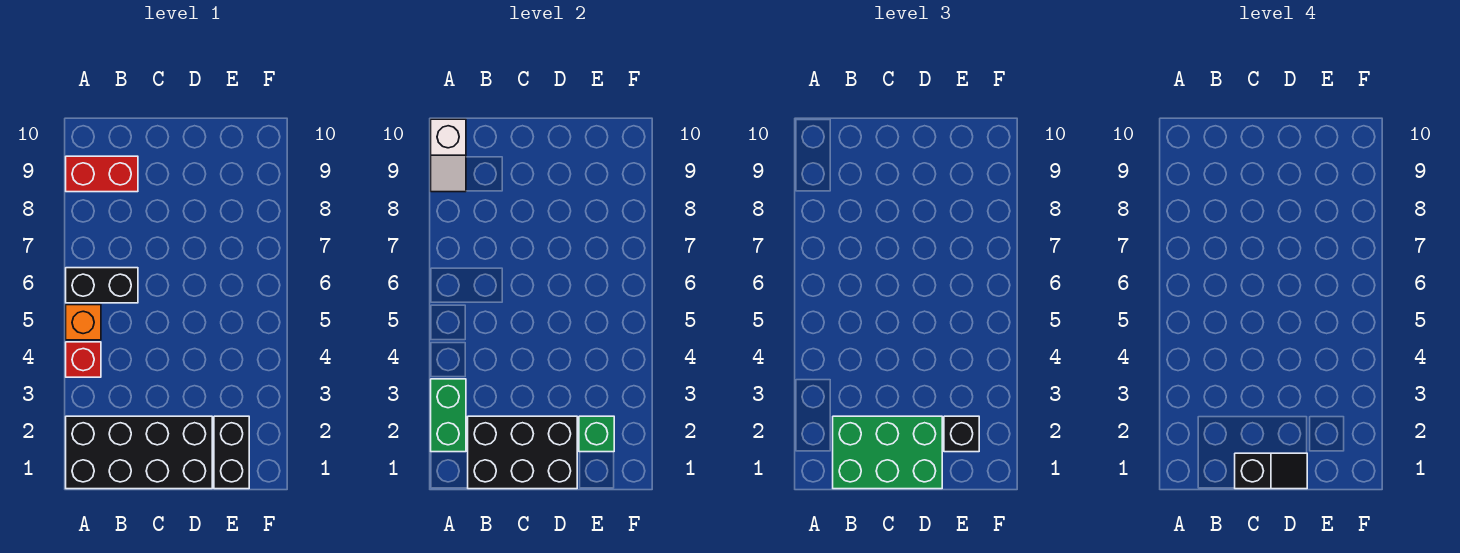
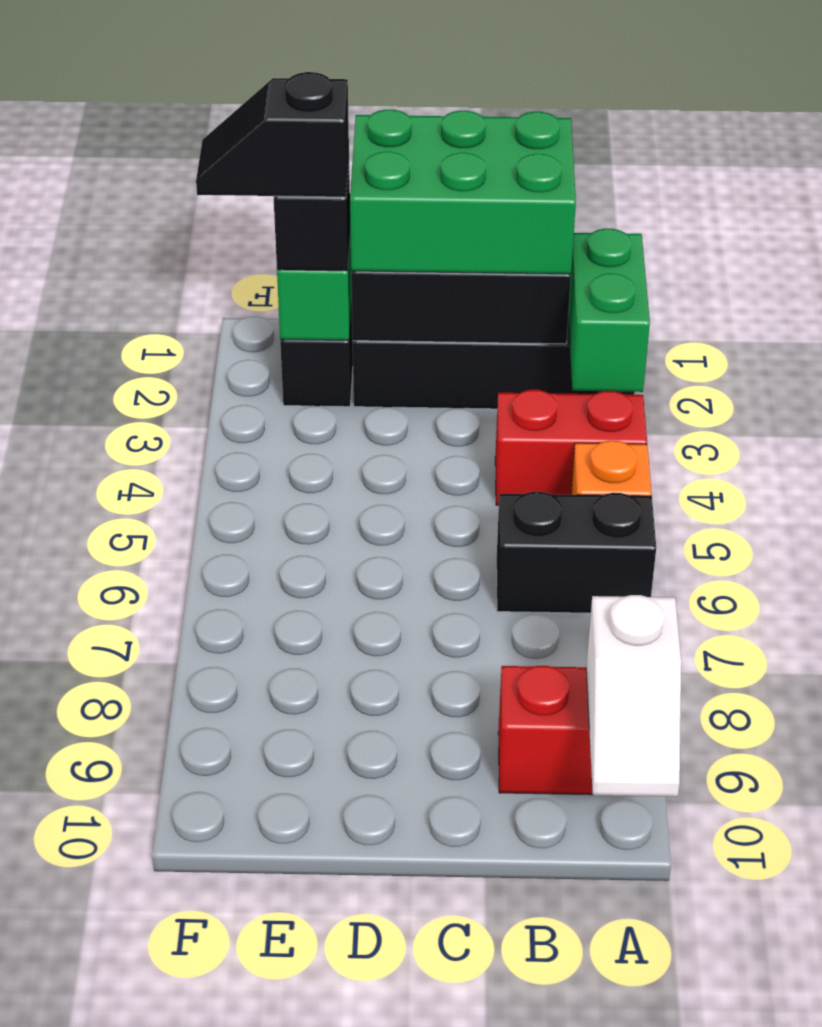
red 1x1 brick [66,342,101,377] -> red 1x2 brick [495,390,647,505]
white 1x2 slope [431,119,466,192] -> white 1x2 slope turned to [586,595,681,797]
black 1x2 slope [1235,453,1307,489] -> black 1x2 slope moved to [196,72,349,197]

